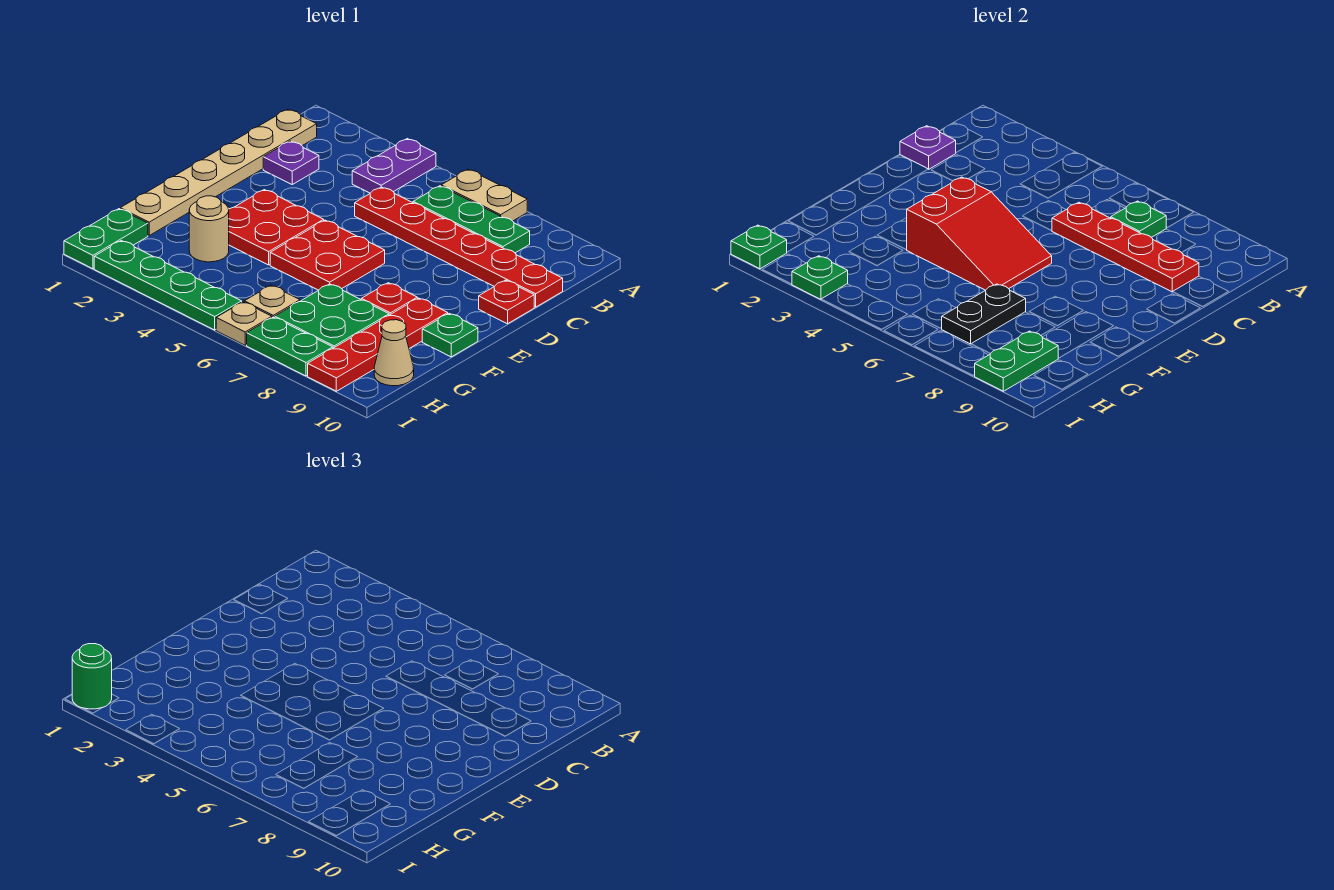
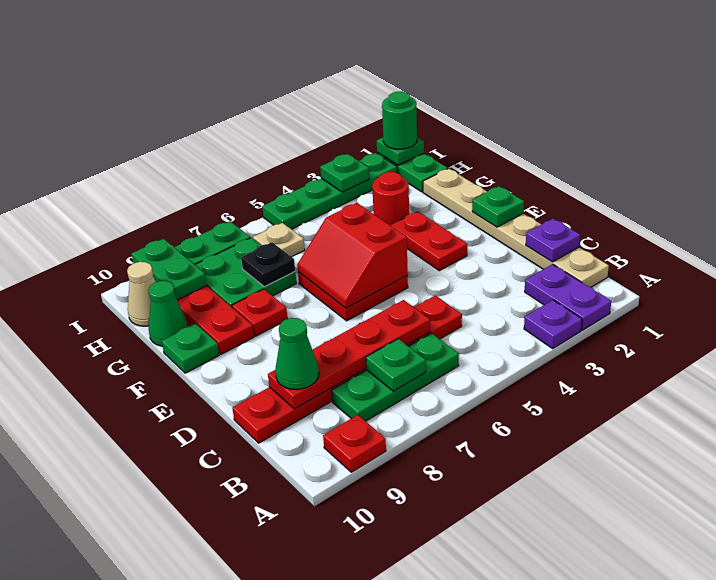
purple 1x2 plate [352,139,436,193] -> purple 1x2 plate moved to [525,264,611,330]
tan 1x2 plate [441,169,527,221] -> none
purple 1x1 plate [263,141,319,184] -> purple 1x1 plate moved to [524,300,582,348]
none -> green 1x1 cone [275,318,319,390]
red 1x1 plate [479,280,534,324] -> red 1x1 plate moved to [323,415,386,472]
none -> green 1x1 plate [472,186,524,227]
red 2x2 plate [229,190,324,265] -> red 1x2 plate [390,211,467,271]
red 2x3 slope [907,177,1052,290] -> red 2x2 slope [297,203,408,308]
tan 1x1 round brick [189,196,229,262] -> red 1x1 round brick [372,172,409,225]
black 1x2 plate [941,284,1026,344] -> black 1x1 plate [241,242,295,287]
none -> green 1x1 cone [148,281,188,346]
tan 1x1 plate [216,302,272,345] -> none

